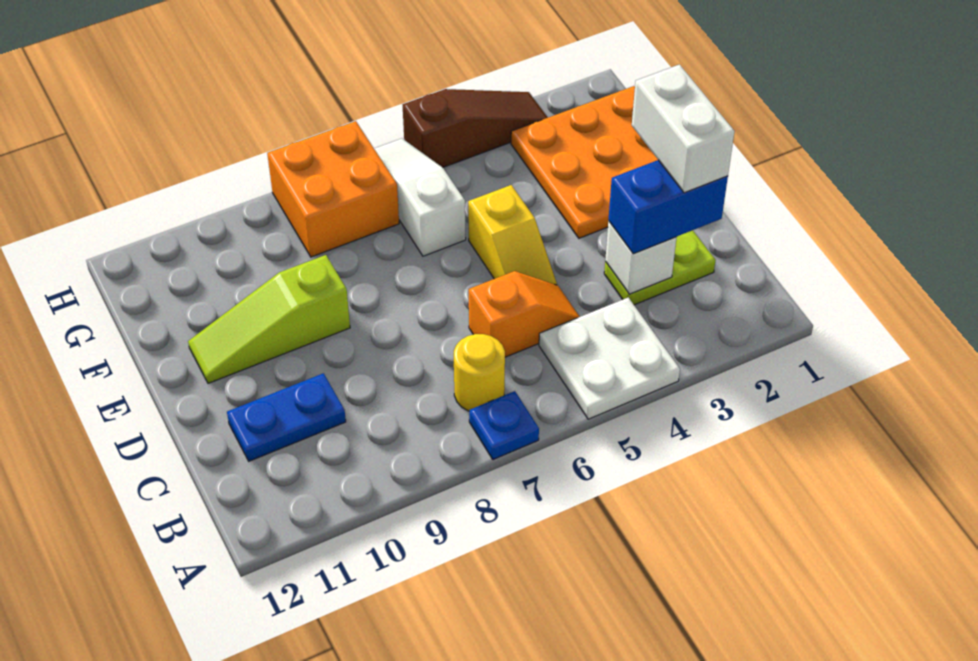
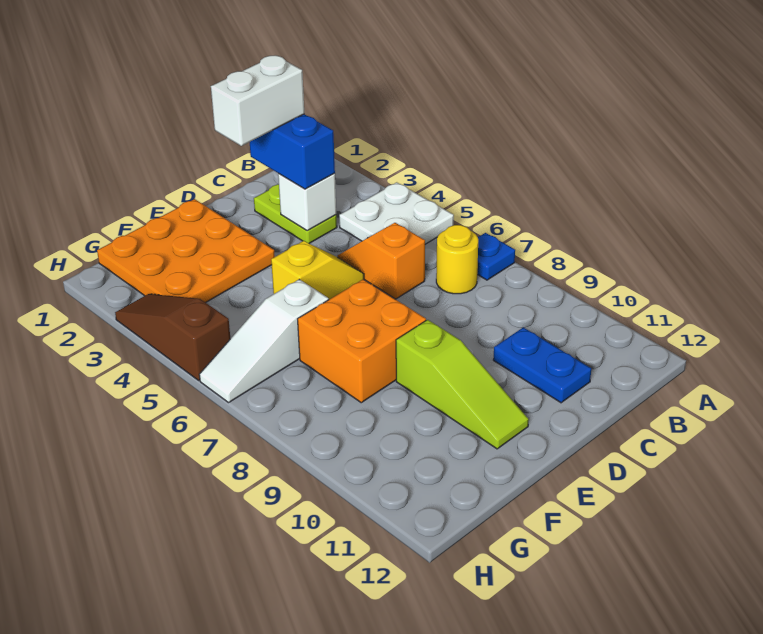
orange 2x2 brick [267,121,399,257] -> orange 2x2 brick moved to [298,279,426,403]

